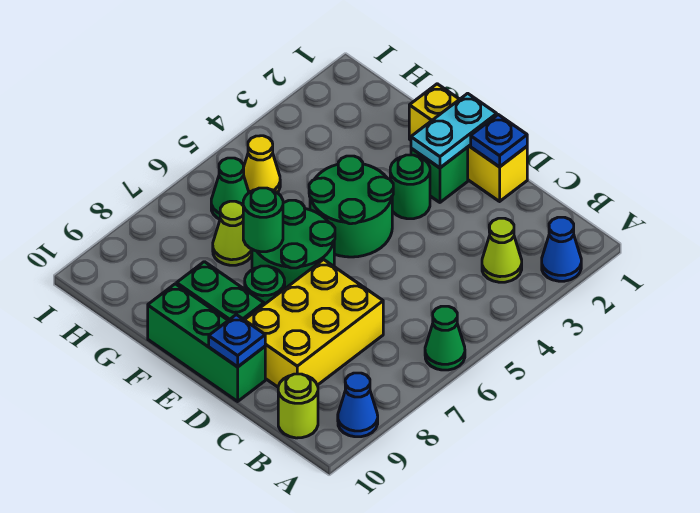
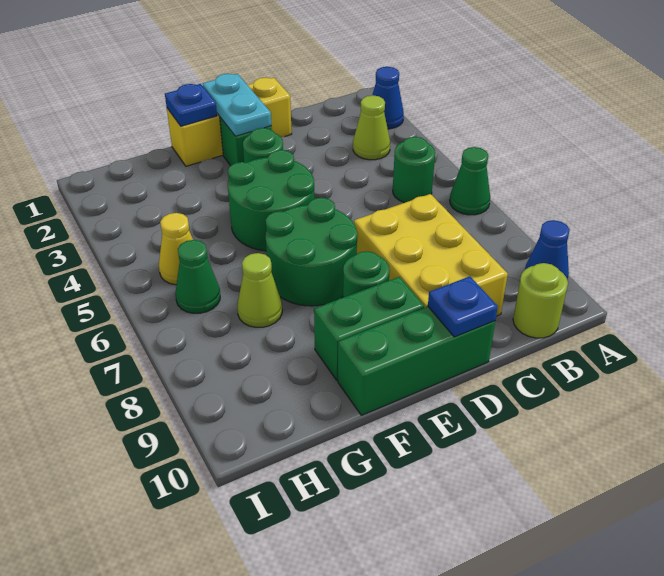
blue 1x1 plate [471,115,527,167] -> blue 1x1 plate moved to [165,84,217,126]
green 1x1 round brick [243,188,283,252] -> green 1x1 round brick moved to [393,137,435,203]

